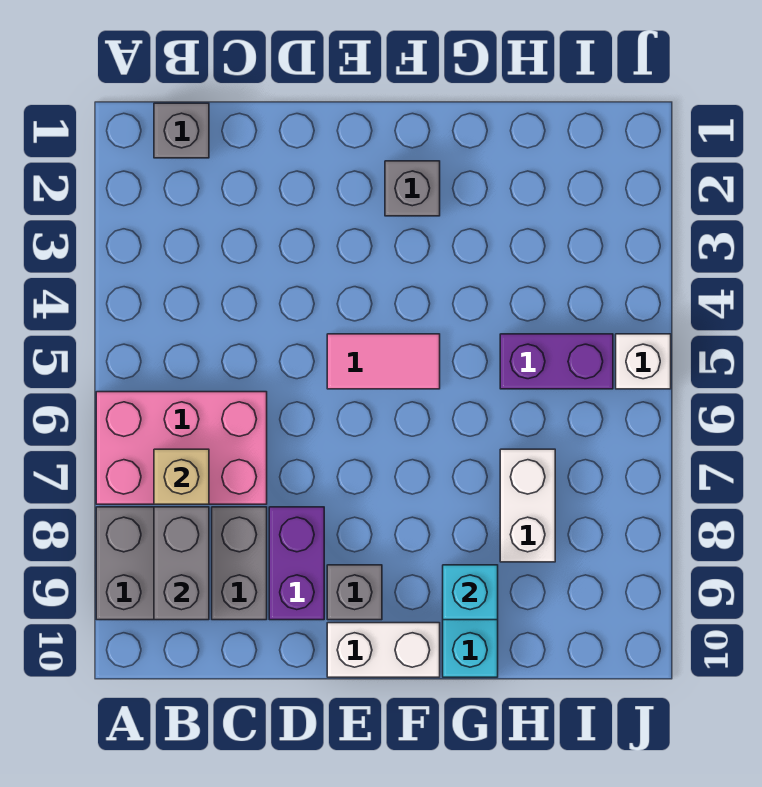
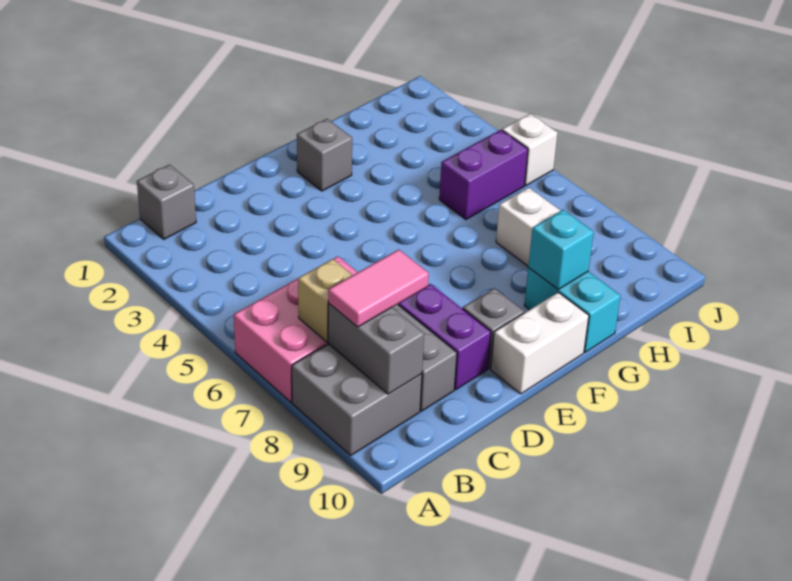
pink 1x2 tile [327,334,440,389] -> pink 1x2 tile moved to [328,250,429,327]

